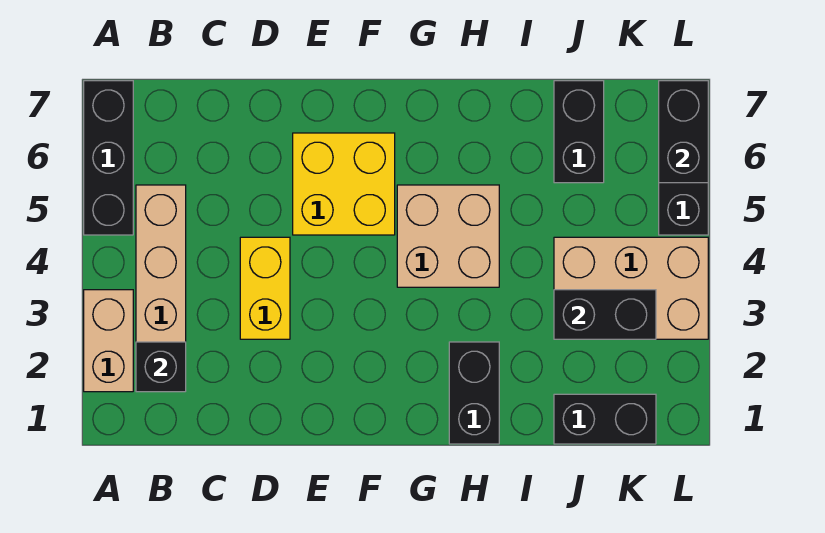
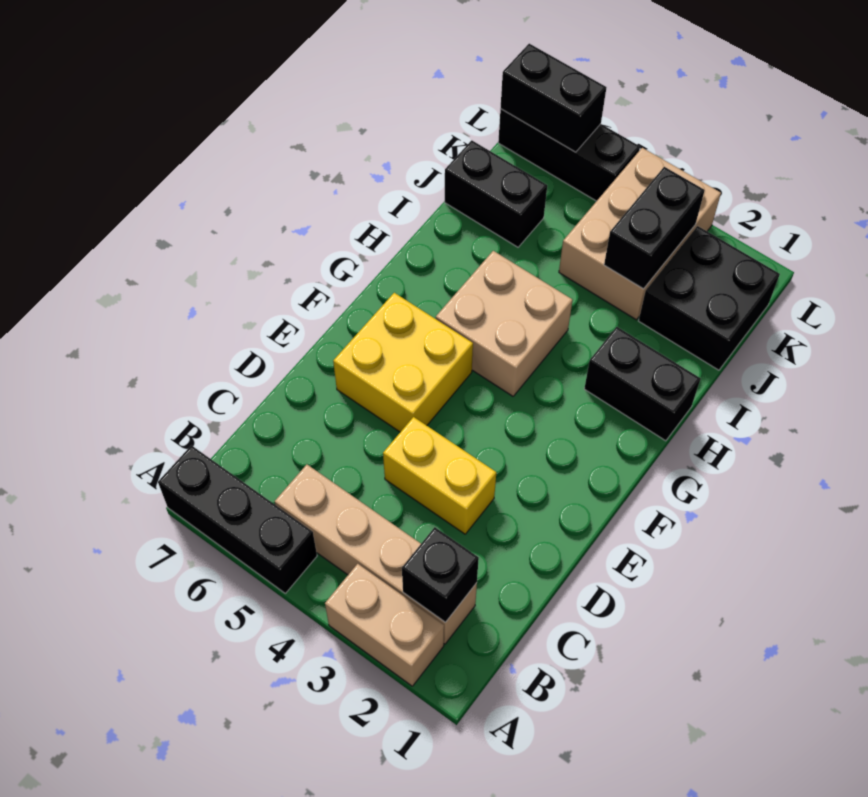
black 1x2 brick [554,394,656,444] -> black 2x2 brick [639,226,780,370]

